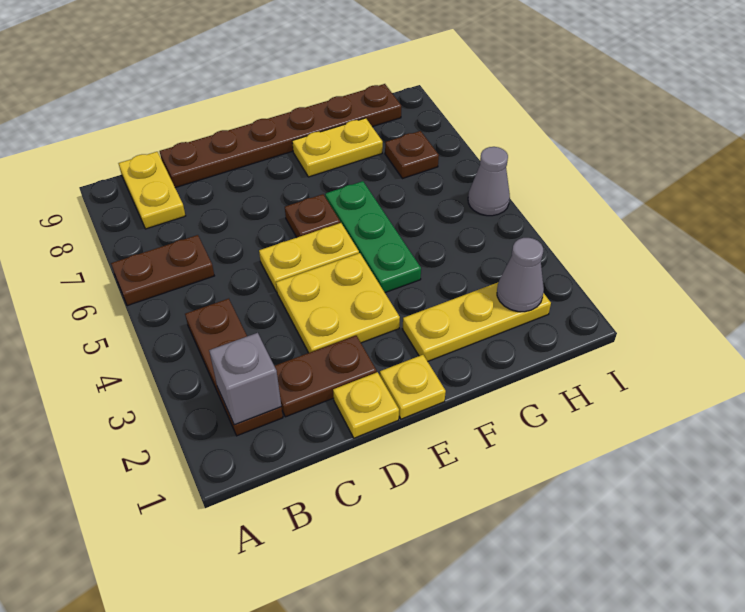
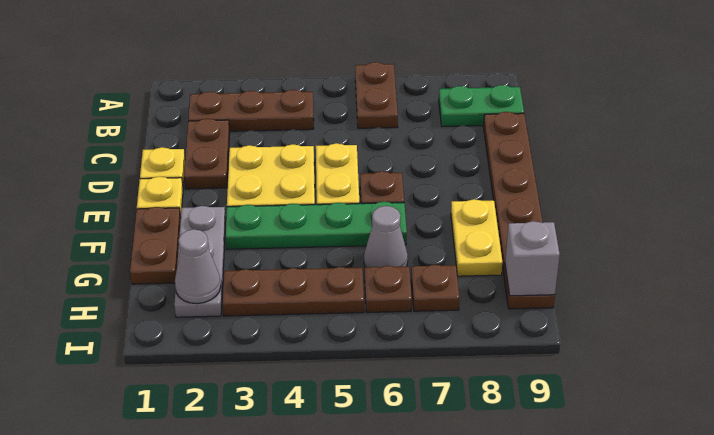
grey 1x1 brick [209,333,281,425] -> grey 1x1 brick moved to [505,221,560,296]
yellow 1x2 plate [118,152,186,229] -> green 1x2 plate [439,85,524,126]
none -> brown 1x2 plate [130,207,181,284]
yellow 1x3 plate [403,283,551,361] -> grey 1x3 plate [174,206,226,317]
green 1x3 plate [325,181,421,293] -> green 1x4 plate [225,202,407,249]
none -> brown 1x3 plate [222,267,364,316]
none -> brown 1x1 plate [365,266,412,312]
grey 1x1 cone [468,147,510,216] -> grey 1x1 cone moved to [364,206,408,267]

